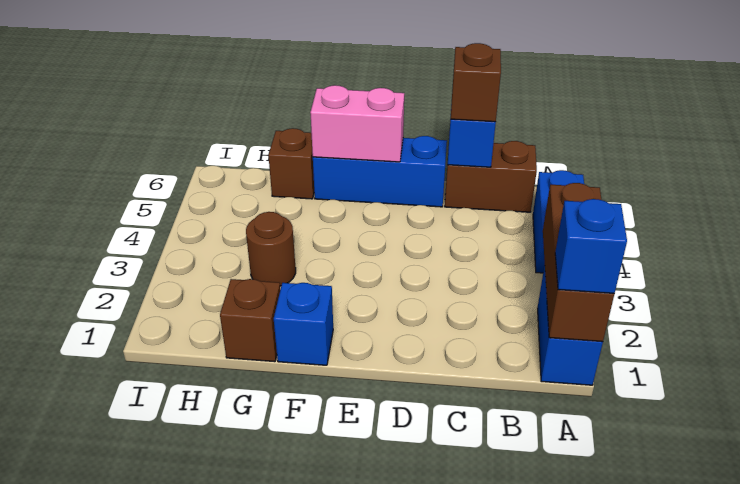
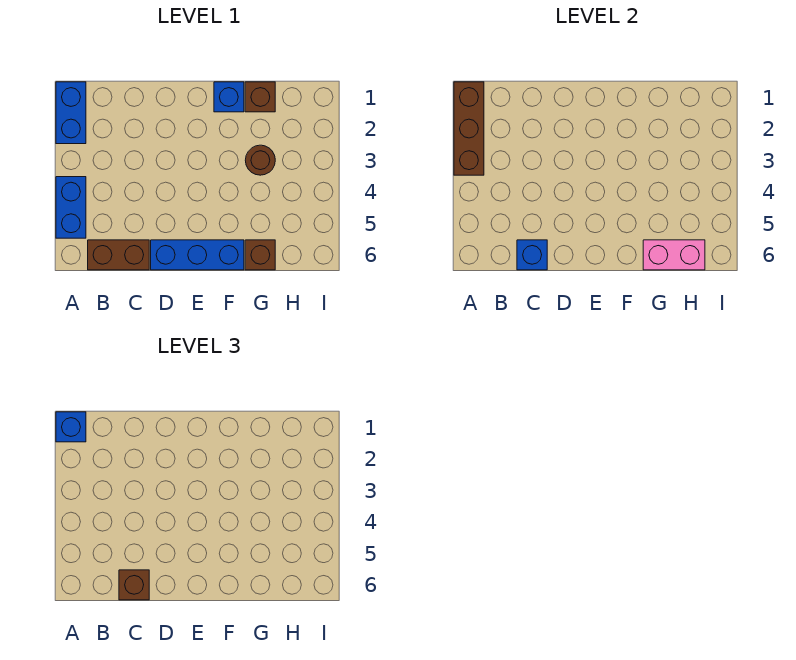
pink 1x2 brick [310,85,404,162] -> pink 1x2 brick moved to [643,240,705,270]

